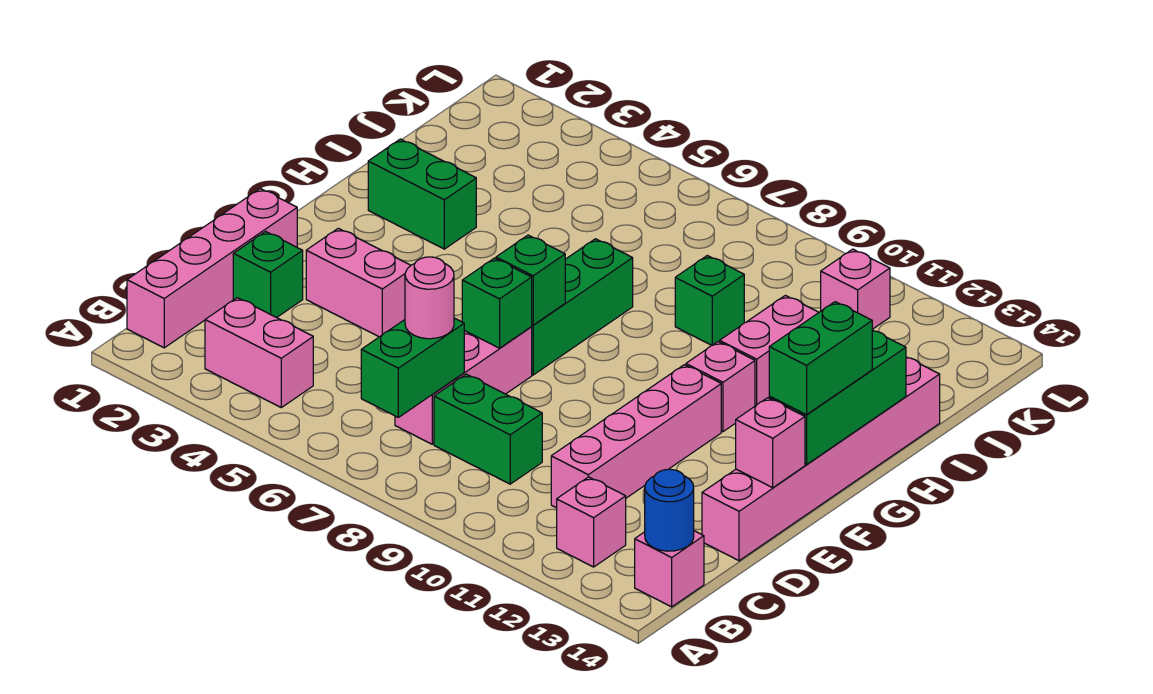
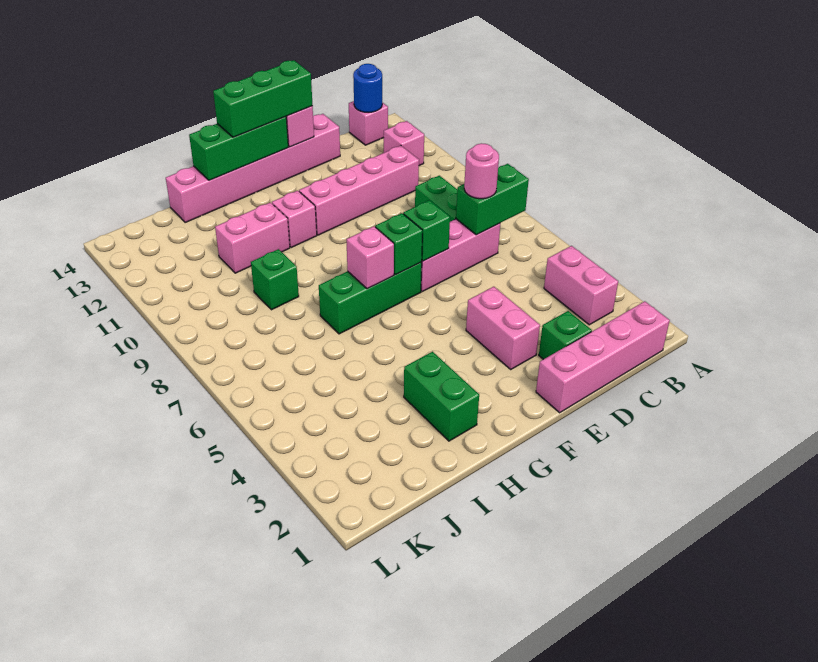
green 1x2 brick [769,302,872,415] -> green 1x3 brick [213,60,313,137]
pink 1x1 brick [821,249,890,329] -> pink 1x1 brick moved to [346,226,394,289]

